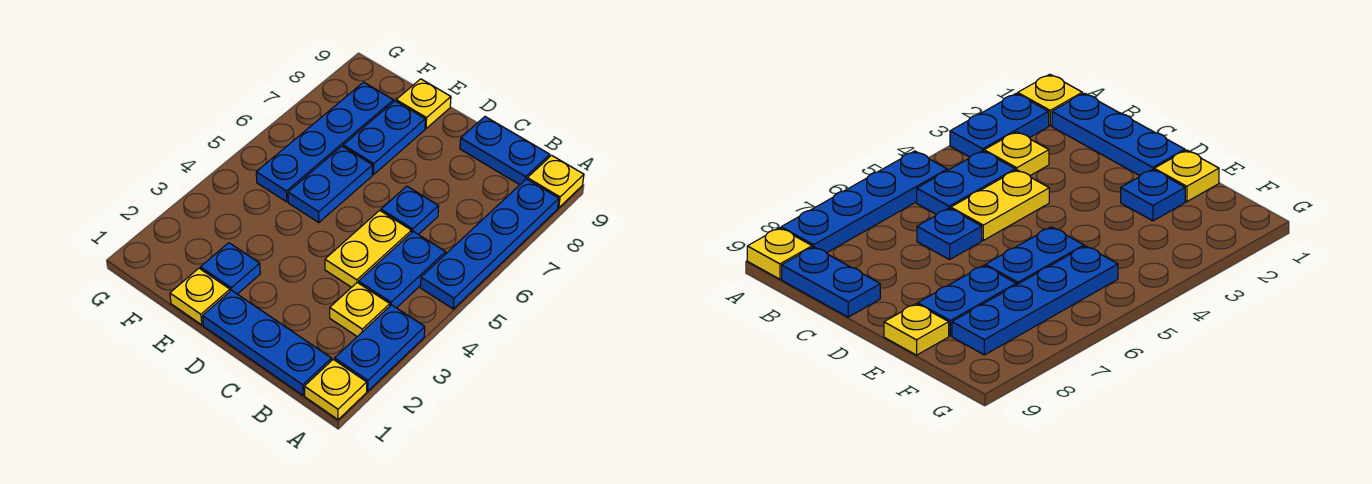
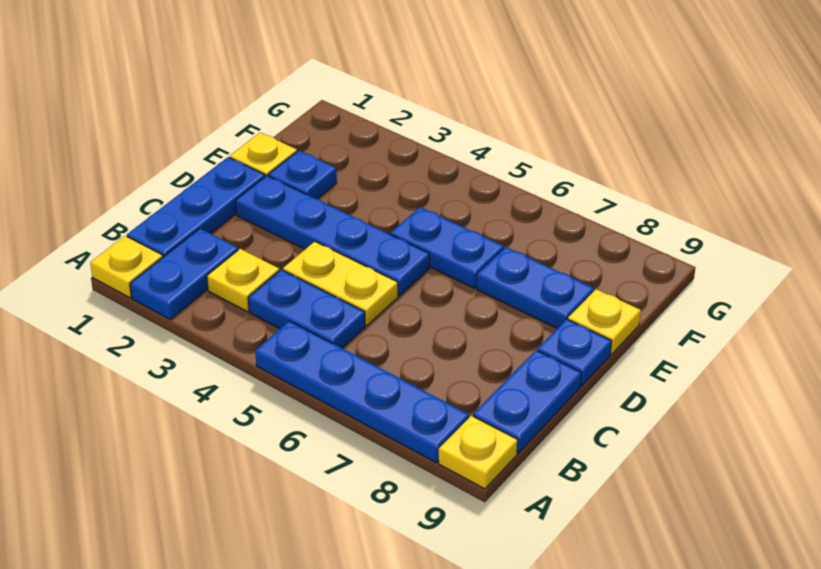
blue 1x2 plate [335,305,425,391] -> blue 1x2 plate turned to [130,229,238,319]
blue 1x1 plate [381,186,439,234] -> blue 1x1 plate moved to [537,319,612,386]
blue 1x4 plate [256,82,393,202] -> blue 1x4 plate moved to [236,176,430,296]

